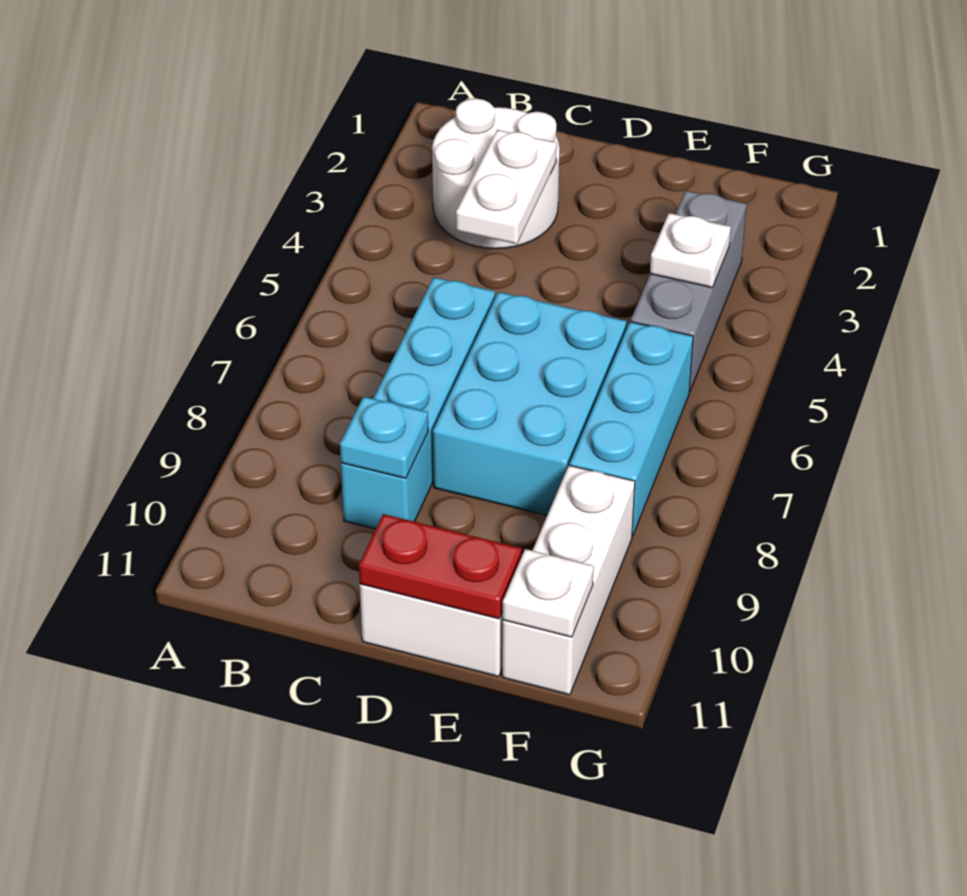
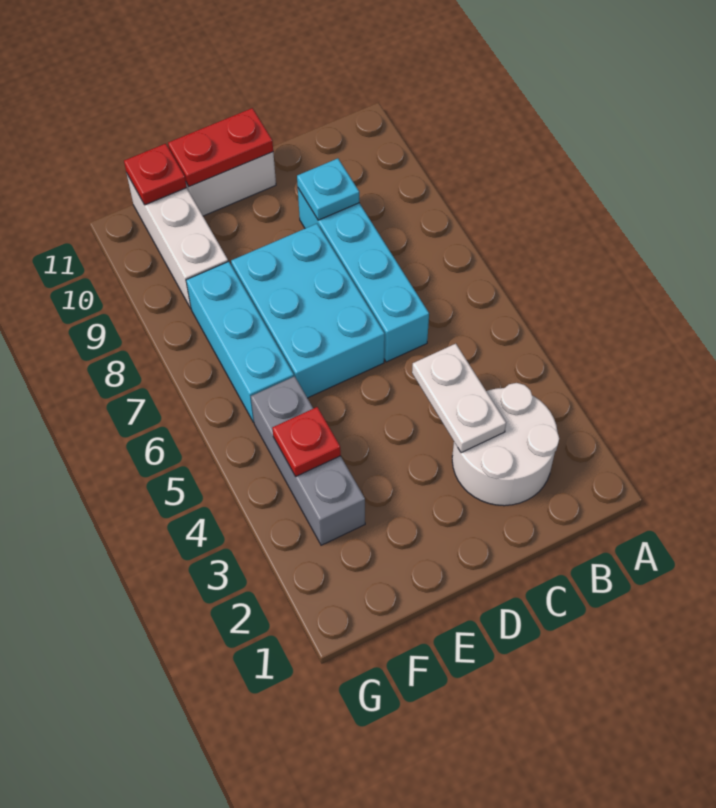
white 1x1 plate [650,213,731,288] -> red 1x1 plate [272,407,341,476]
white 1x1 plate [503,549,594,637] -> red 1x1 plate [124,144,187,205]

